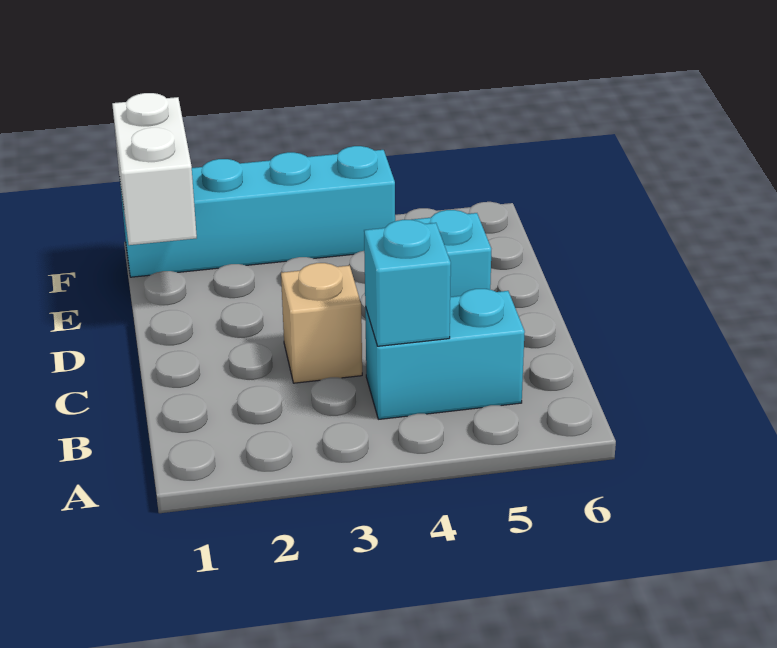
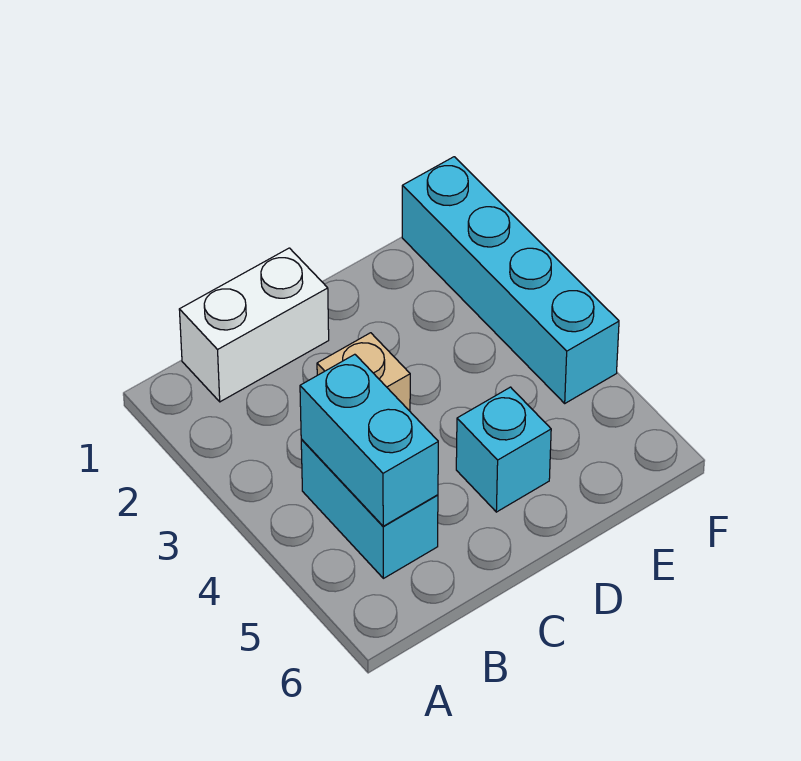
cyan 1x1 brick [364,220,451,346] -> cyan 1x2 brick [300,354,438,526]
white 1x2 brick [112,93,197,245] -> white 1x2 brick moved to [179,248,329,402]

